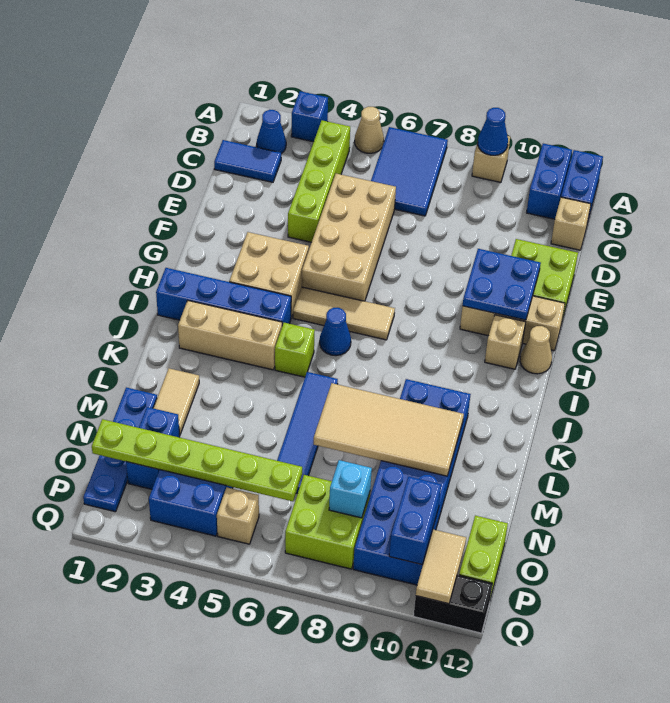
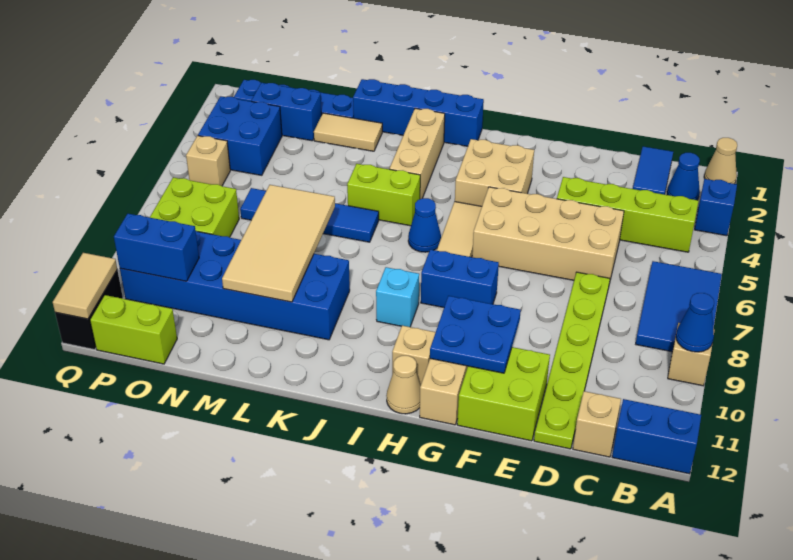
tan 1x1 cone [355,107,384,153] -> tan 1x1 cone moved to [704,138,737,184]
blue 2x3 tile [371,127,448,216] -> blue 2x3 tile turned to [636,261,722,352]
blue 1x2 brick [527,144,572,219] -> blue 1x2 brick moved to [421,250,499,307]
blue 1x4 brick [156,268,291,326] -> blue 1x4 brick turned to [353,79,484,146]
lime 1x1 brick [275,323,315,377] -> lime 1x2 brick [347,164,420,226]
lime 1x6 plate [92,419,302,501] -> lime 1x6 plate moved to [534,272,610,449]
cyan 1x1 brick [329,460,372,518] -> cyan 1x1 brick moved to [376,267,419,327]
tan 1x2 tile [416,529,466,604] -> tan 1x2 tile turned to [53,253,117,319]

